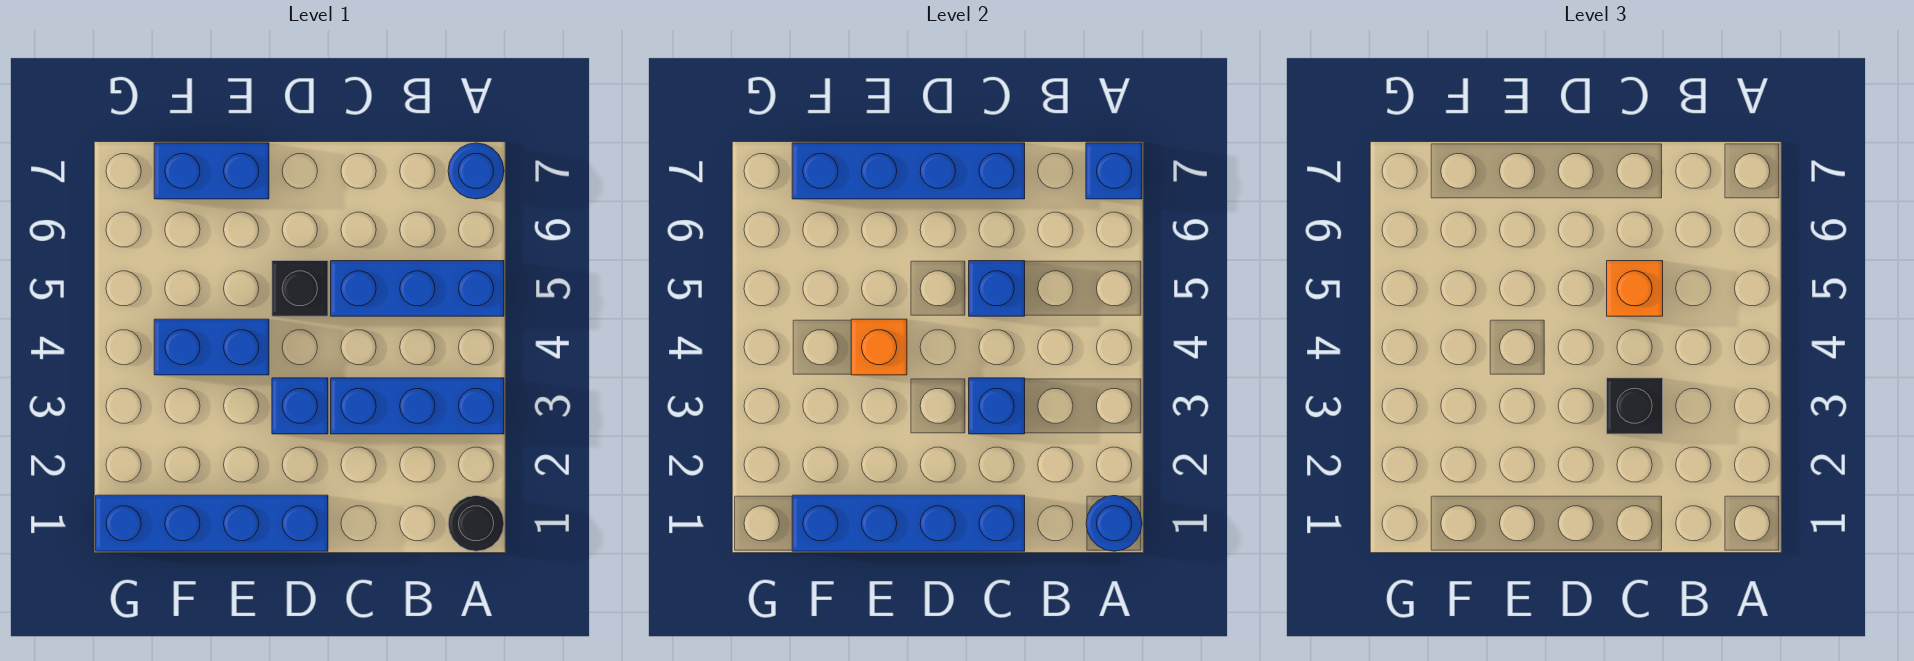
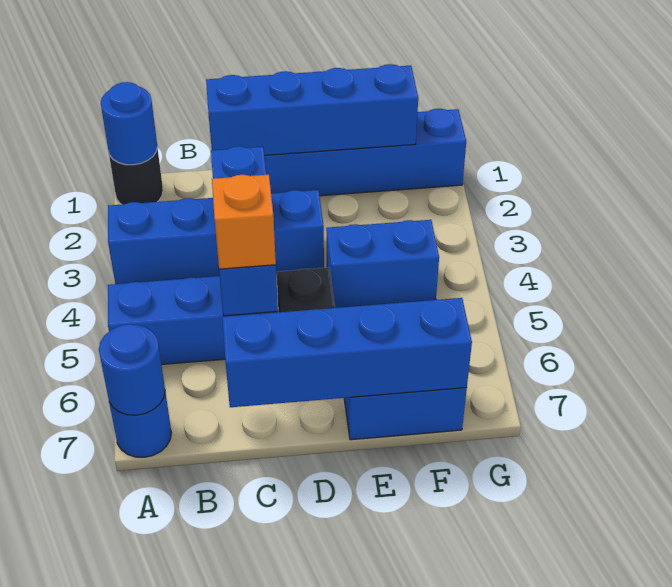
blue 1x1 brick [1086,143,1142,199] -> blue 1x1 round brick [99,324,165,415]
black 1x1 brick [1607,378,1663,434] -> none
orange 1x1 brick [851,319,907,375] -> none

